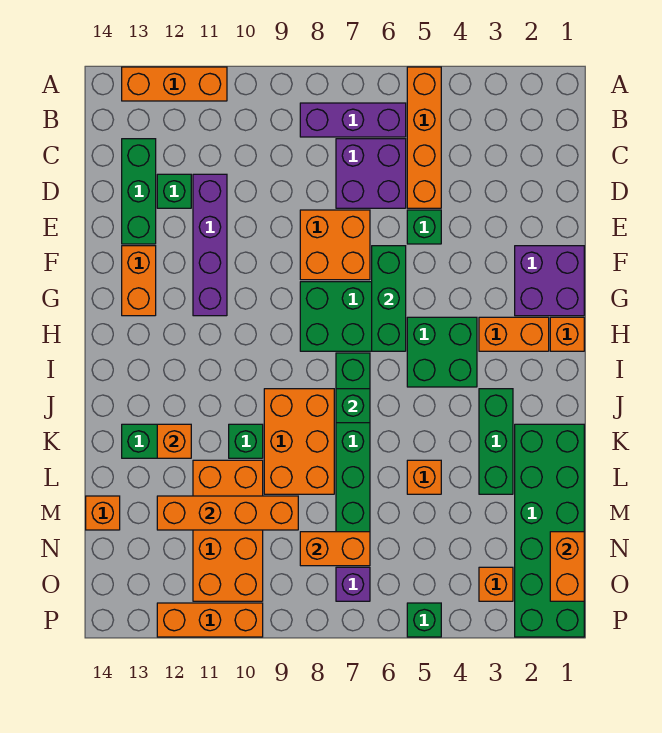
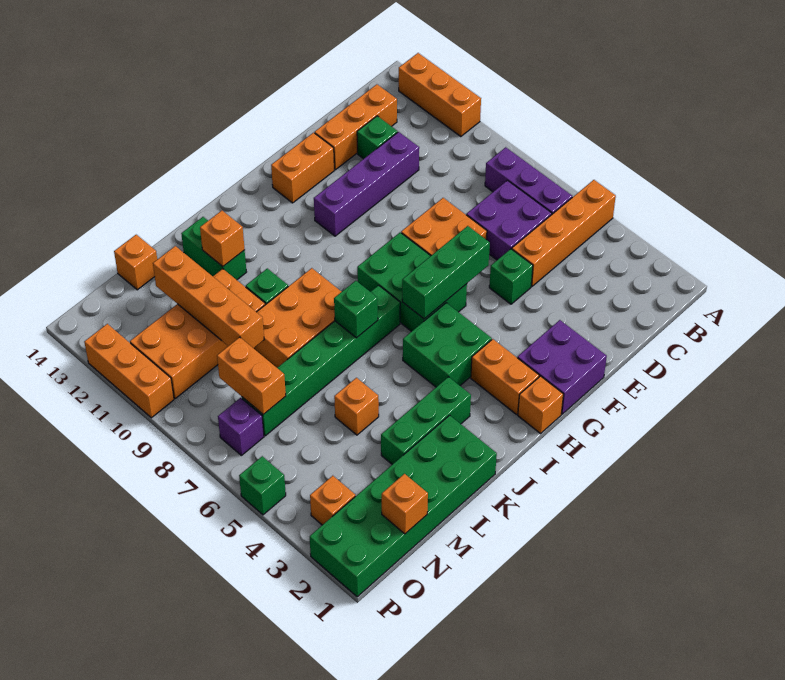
green 1x3 brick [122,139,156,244] -> orange 1x3 brick [315,84,397,170]
orange 1x2 brick [550,532,584,601] -> orange 1x1 brick [382,474,428,534]

